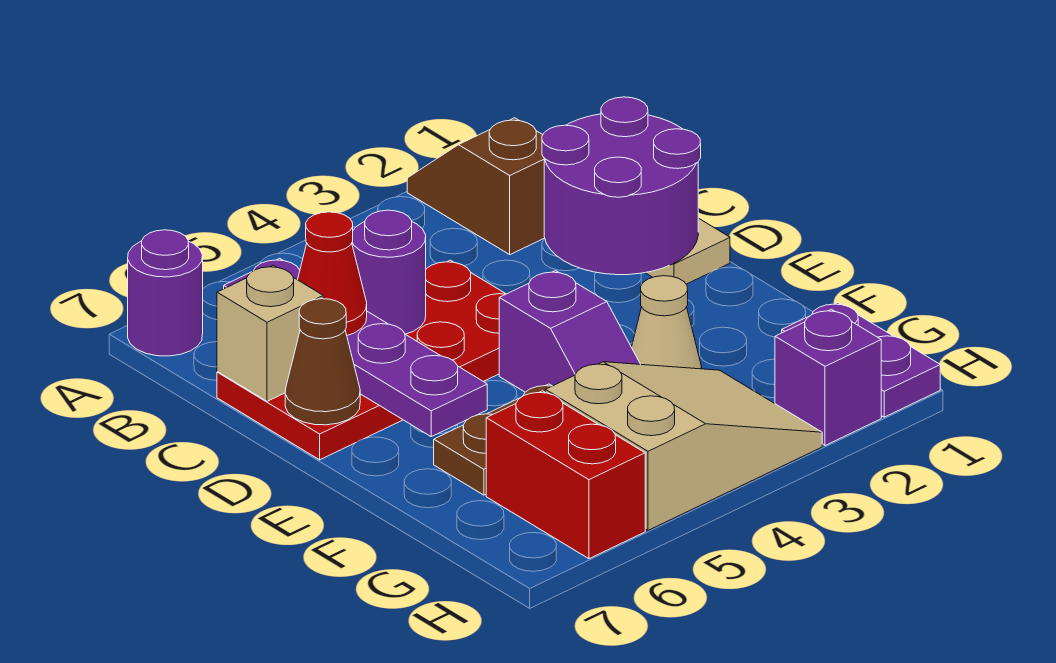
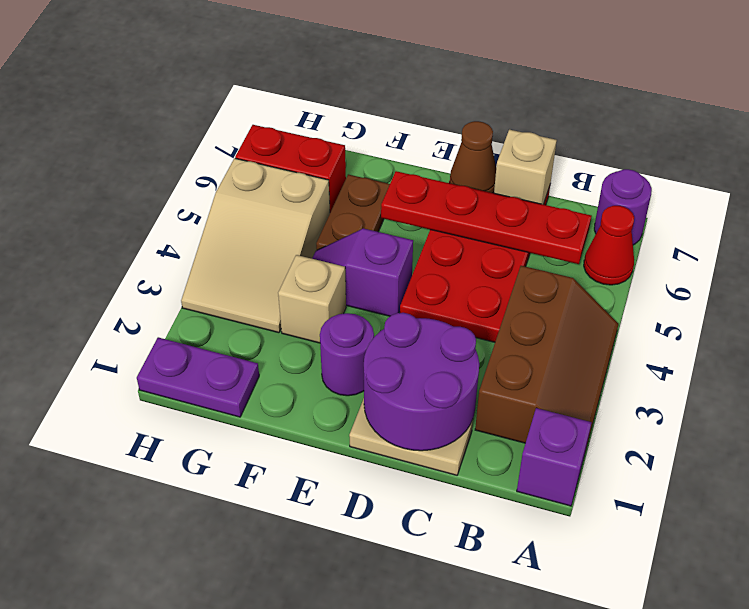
brown 1x2 slope [407,118,545,255] -> brown 2x3 slope [475,266,618,451]
purple 1x4 plate [224,259,487,437] -> red 1x4 plate [381,171,592,264]
purple 1x1 round brick [352,210,426,334] -> purple 1x1 round brick moved to [320,313,374,396]
red 1x1 cone [298,212,367,335] -> red 1x1 cone moved to [584,206,634,285]
tan 1x1 cone [632,276,702,369] -> tan 1x1 brick [278,255,346,343]
purple 1x1 brick [775,309,881,446] -> purple 1x1 brick moved to [517,408,591,506]

